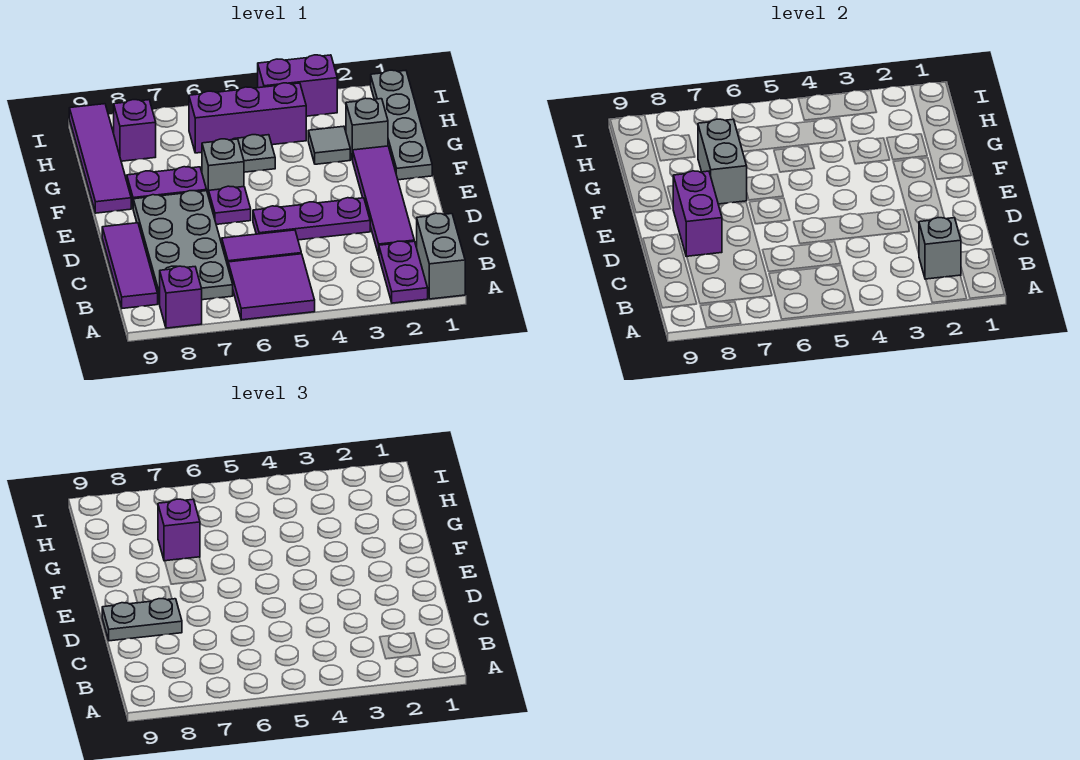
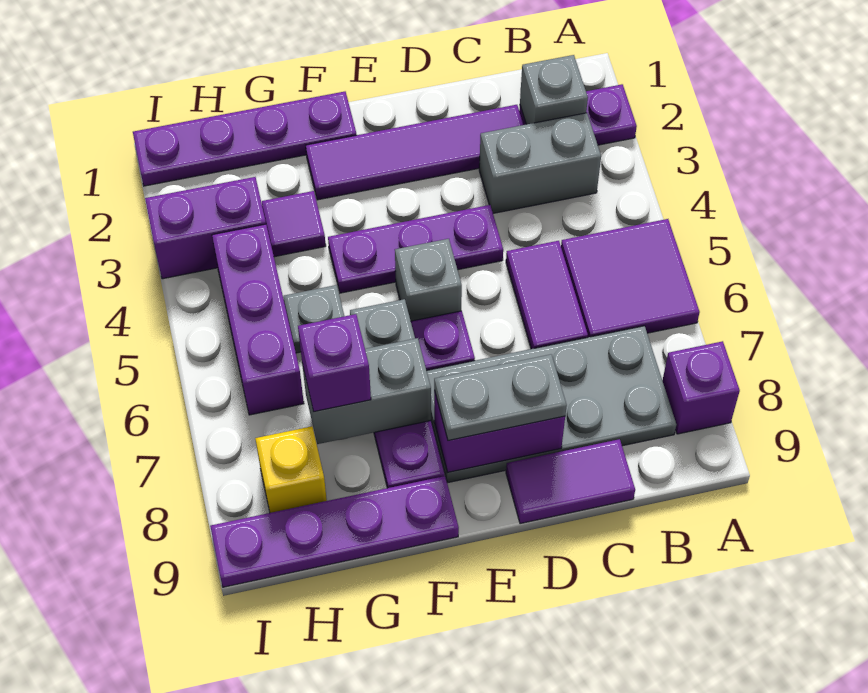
grey 1x2 brick [417,213,465,299] -> grey 1x2 brick moved to [479,113,601,213]
purple 1x3 tile [102,223,158,308] -> purple 1x2 tile [506,439,635,524]
purple 1x3 plate [253,198,370,240] -> purple 1x3 plate turned to [328,205,503,293]
grey 1x2 plate [102,599,182,641] -> grey 1x2 plate turned to [434,354,567,441]
grey 1x4 plate [371,70,432,180] -> purple 1x4 plate [133,92,356,186]
purple 1x4 tile [69,104,131,213] -> purple 1x4 plate [210,476,459,587]
grey 1x1 brick [346,98,388,160] -> grey 1x1 brick moved to [395,239,462,321]
grey 1x1 tile [308,126,350,164] -> purple 1x1 tile [262,191,326,257]
purple 1x1 brick [114,100,156,161] -> yellow 1x1 brick [255,426,327,513]
purple 1x2 brick [258,55,337,116] -> purple 1x2 brick turned to [145,177,266,279]

